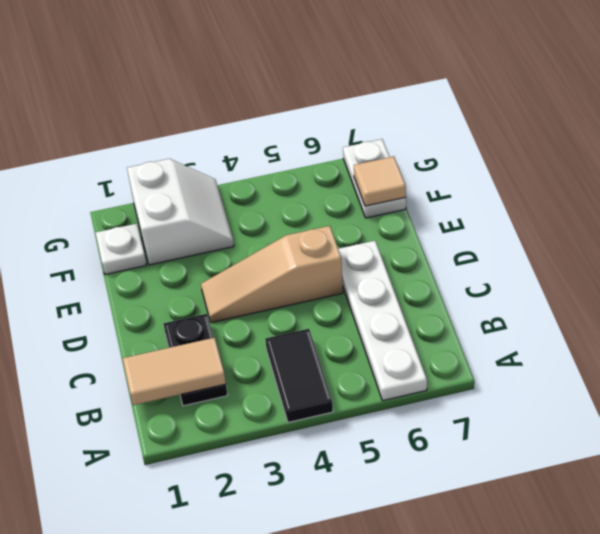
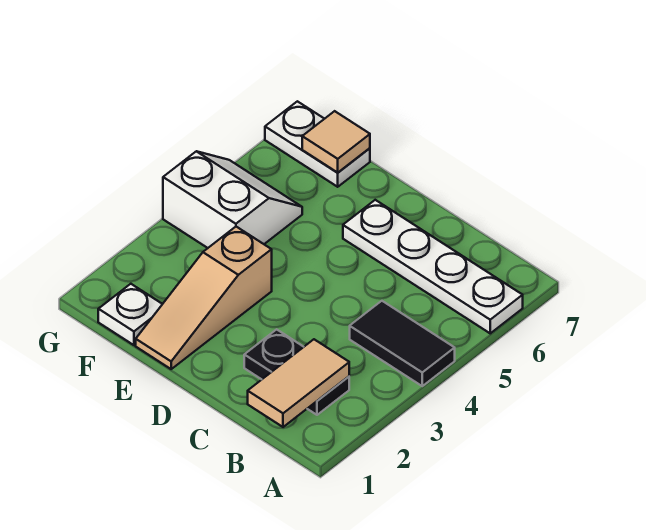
tan 1x3 slope [201,226,343,323] -> tan 1x3 slope moved to [136,227,272,369]
white 2x2 slope [127,159,234,265] -> white 2x2 slope moved to [163,151,302,248]

